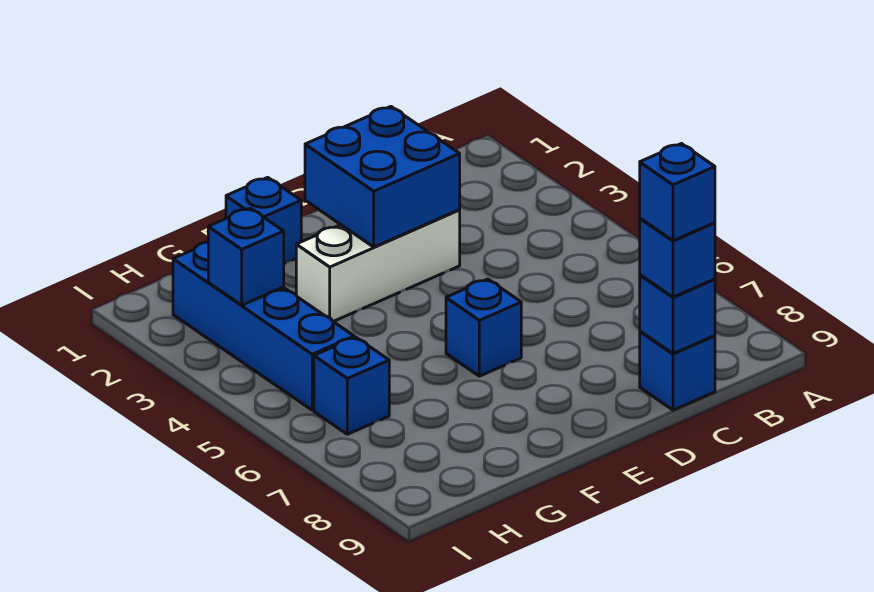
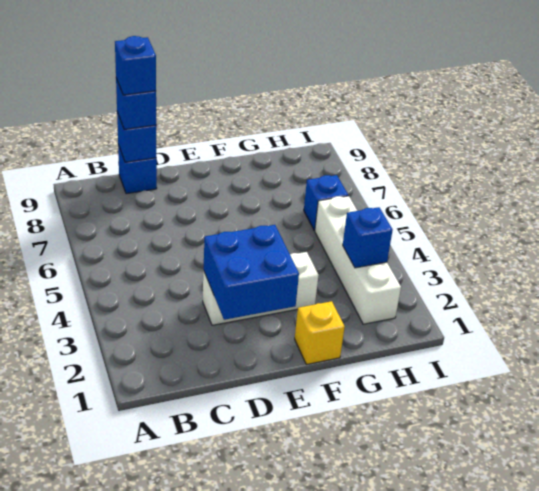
blue 1x1 brick [446,279,521,376] -> none
blue 1x1 brick [226,177,301,264] -> yellow 1x1 brick [295,301,345,365]
blue 1x4 brick [173,242,354,410] -> white 1x4 brick [315,196,401,324]

